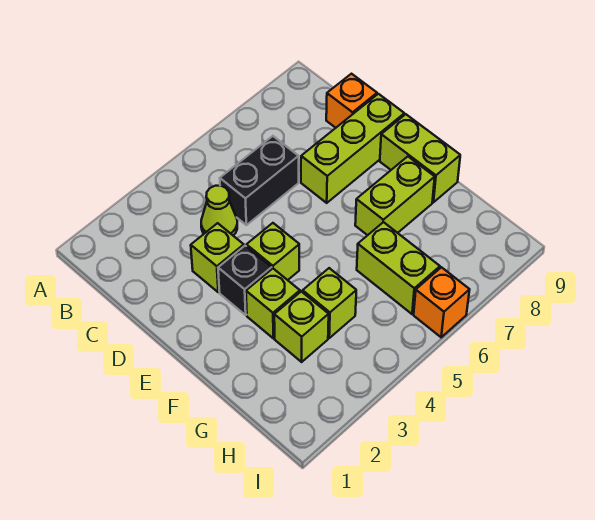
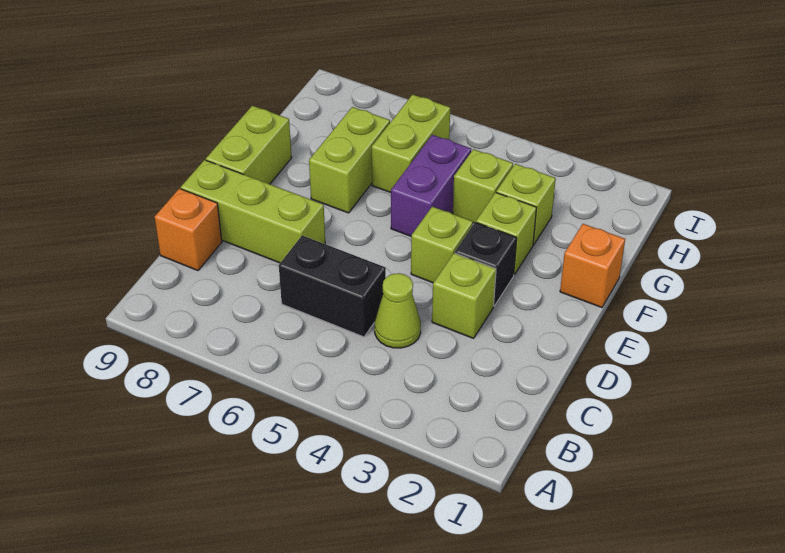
none -> purple 1x2 brick [391,135,471,236]
lime 1x2 brick [355,157,435,235] -> lime 1x2 brick turned to [309,107,390,213]
orange 1x1 brick [414,267,470,337] -> orange 1x1 brick moved to [560,224,625,308]

